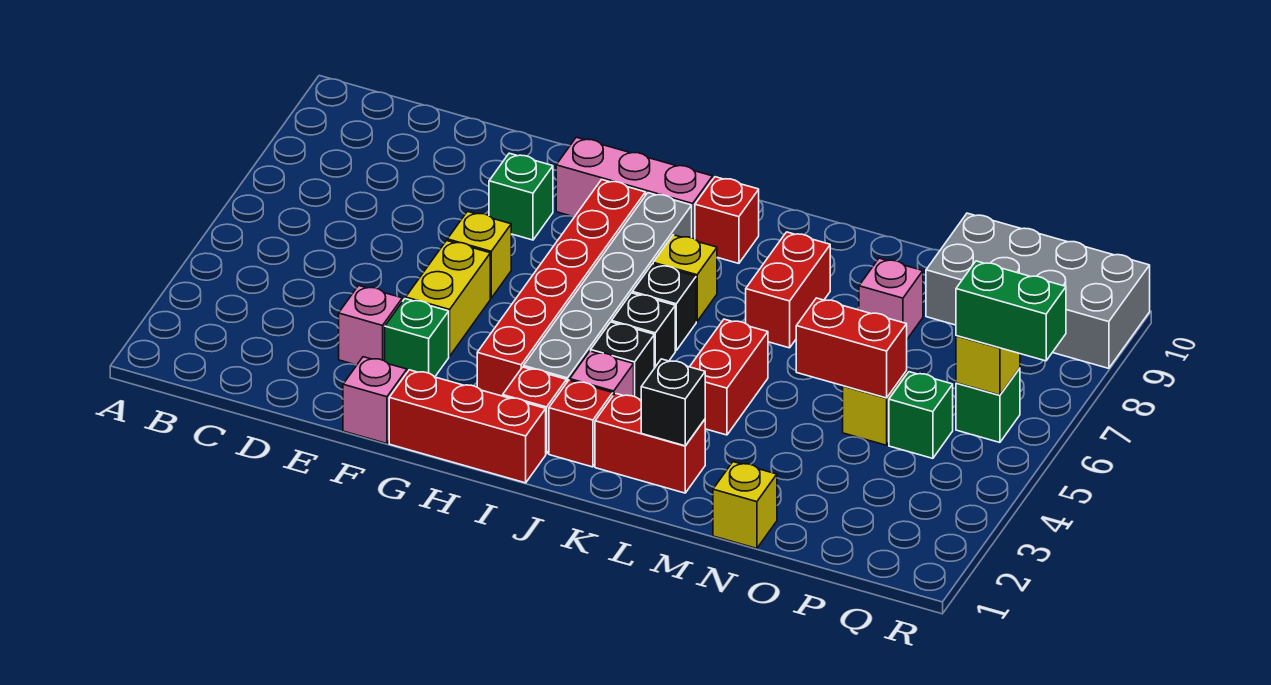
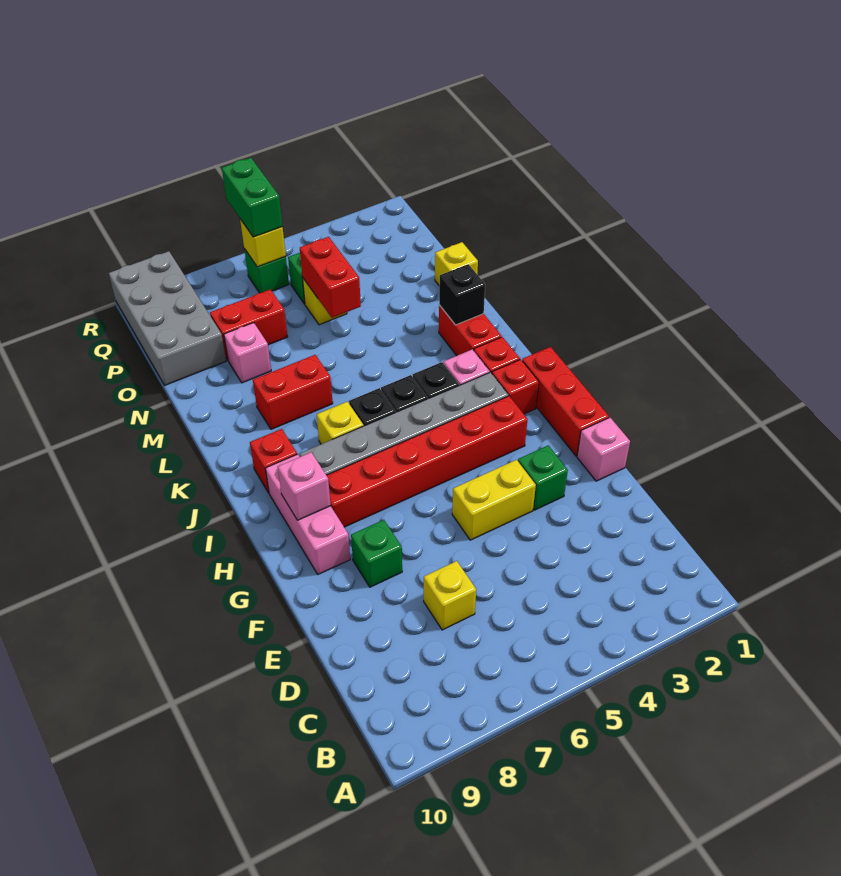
pink 1x1 brick [339,286,402,365] -> pink 1x1 brick moved to [278,452,331,520]
yellow 1x1 brick [447,211,511,298] -> yellow 1x1 brick moved to [424,561,476,630]
red 1x2 brick [690,319,768,435] -> red 1x2 brick moved to [210,289,288,360]

